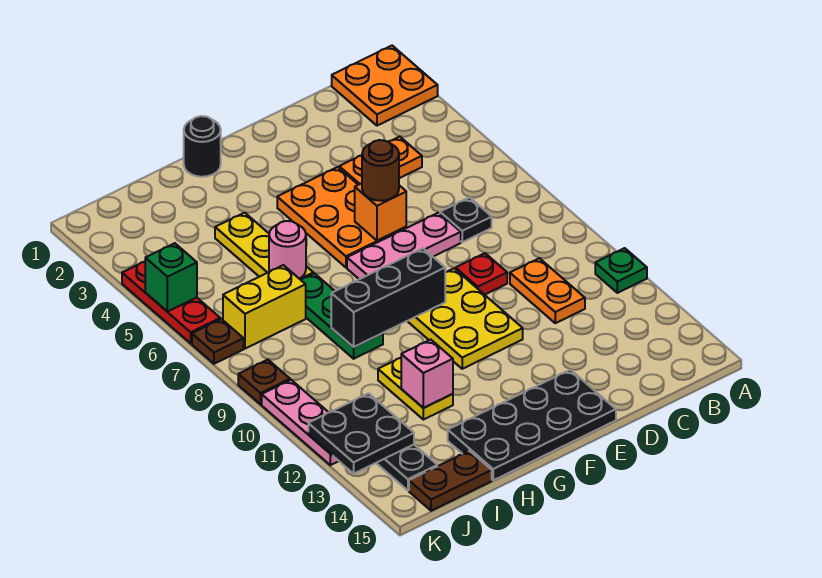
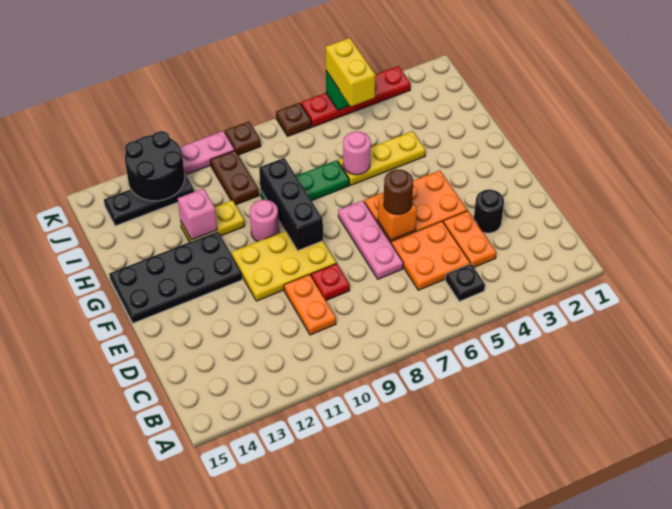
orange 2x2 plate [332,46,438,126] -> orange 2x2 plate moved to [391,221,470,290]
green 1x1 plate [595,248,647,293] -> none
black 1x1 plate [440,197,492,242] -> black 1x1 plate moved to [445,264,485,301]
orange 1x2 plate [510,258,585,323] -> orange 1x2 plate turned to [284,274,336,335]
black 2x4 plate [448,370,616,480] -> black 2x4 plate turned to [109,231,242,323]
black 1x1 round brick [184,116,221,177] -> black 1x1 round brick moved to [474,190,504,233]
none -> pink 1x1 round brick [250,200,279,242]
yellow 1x2 brick [223,265,306,349] -> yellow 1x2 brick moved to [326,38,376,106]
brown 1x2 plate [409,451,492,511] -> brown 1x2 plate moved to [210,150,259,205]
black 2x2 plate [308,393,414,474] -> black 2x2 round brick [125,131,185,201]
red 1x3 plate [122,262,220,343] -> red 1x4 plate [301,66,411,127]

